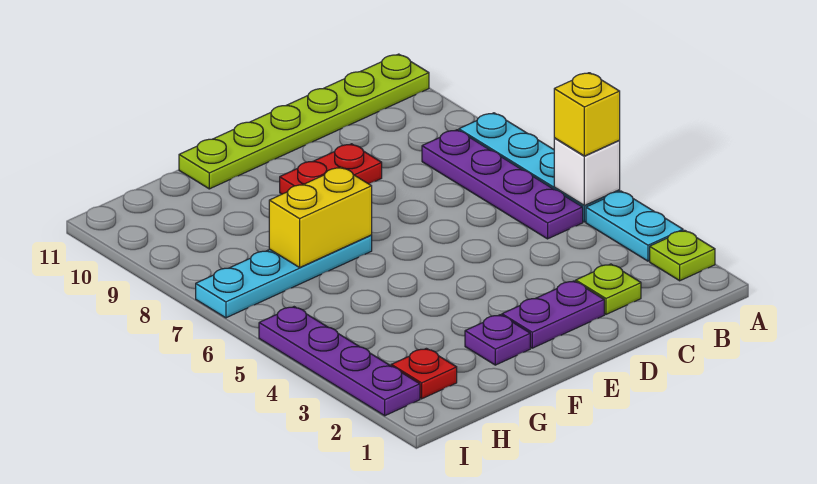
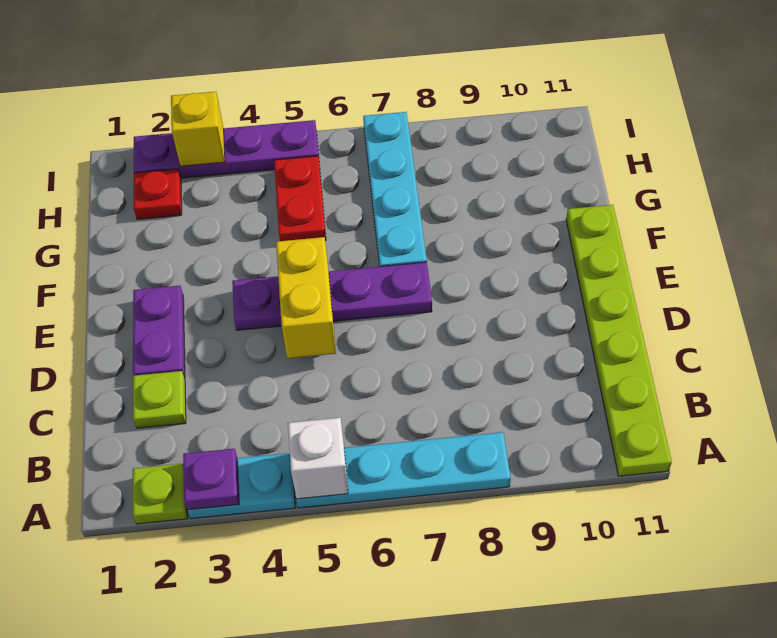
yellow 1x1 brick [554,73,620,156] -> yellow 1x1 brick moved to [171,92,225,166]
purple 1x4 plate [422,130,583,239] -> purple 1x4 plate moved to [232,262,432,330]
red 1x2 plate [280,144,382,194] -> red 1x2 plate moved to [274,156,326,241]
purple 1x1 plate [465,315,530,365] -> purple 1x1 plate moved to [183,449,239,510]
yellow 1x2 brick [269,167,372,267] -> yellow 1x2 brick moved to [276,237,336,358]

